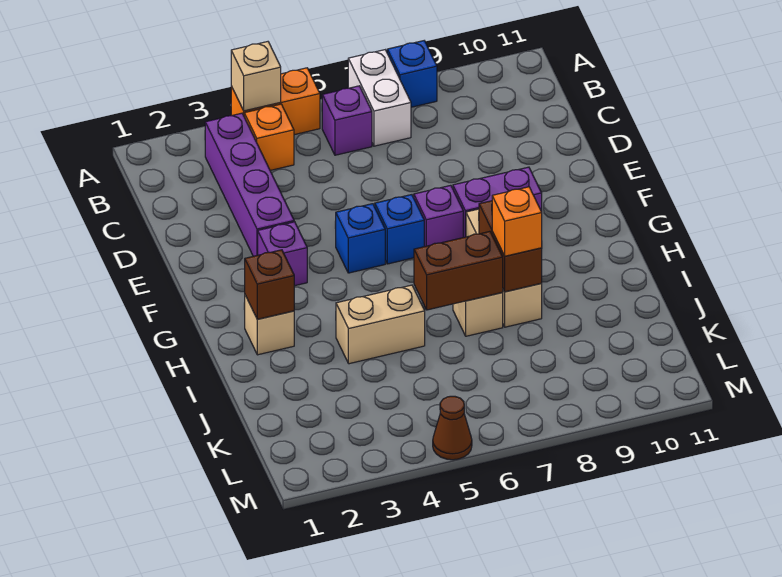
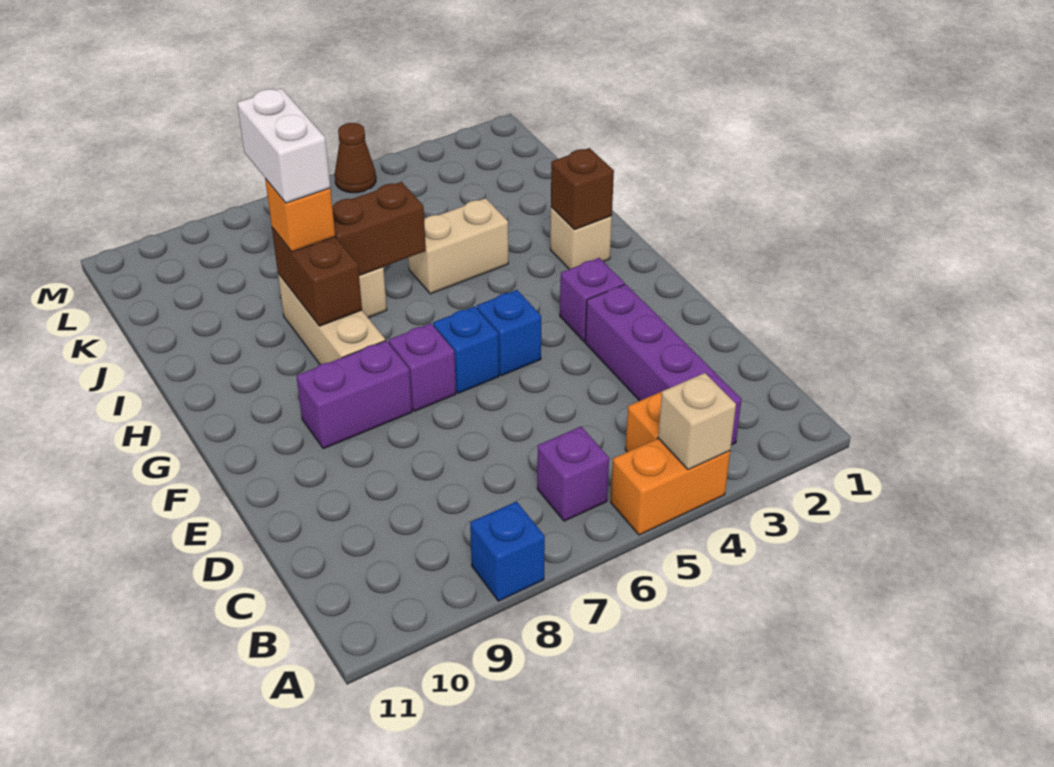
white 1x2 brick [348,50,411,146] -> white 1x2 brick moved to [237,88,330,203]

